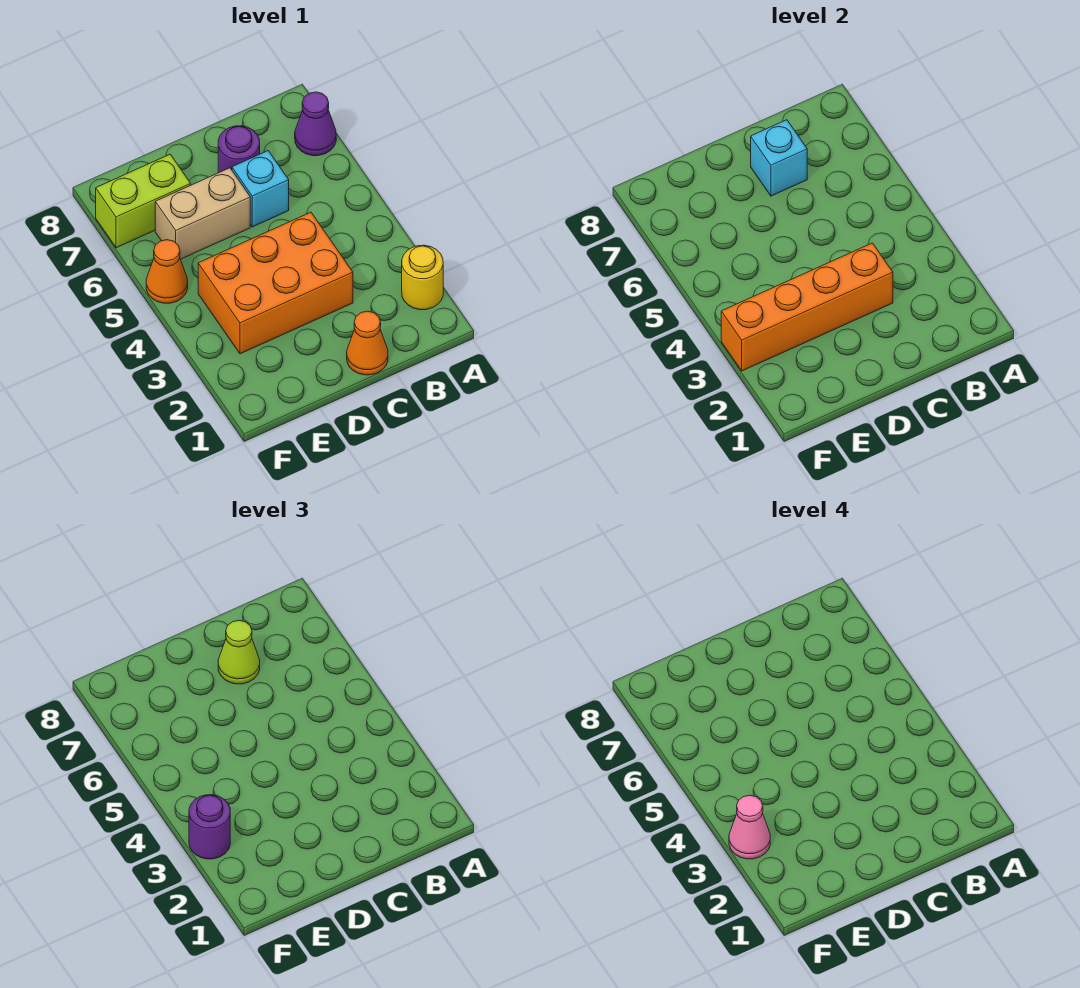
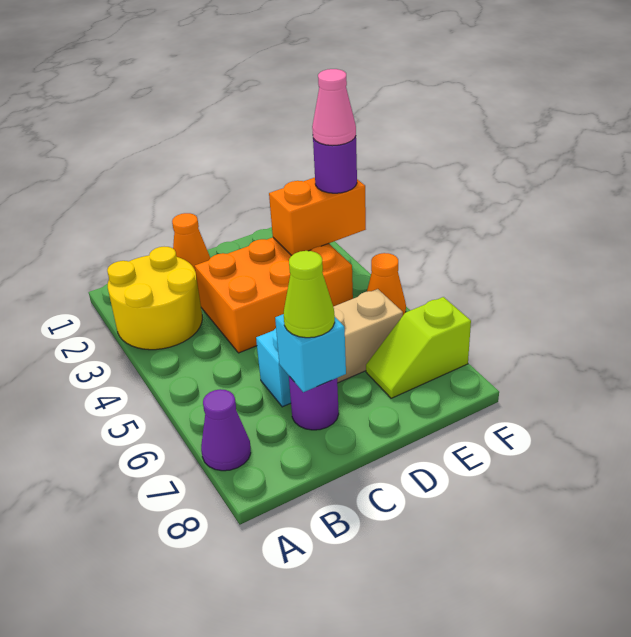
yellow 1x1 round brick [402,245,443,310] -> yellow 2x2 round brick [107,247,202,350]
orange 1x4 brick [721,243,893,371] -> orange 1x2 brick [269,178,366,256]
lime 1x2 brick [96,154,191,248] -> lime 1x2 slope [366,297,471,398]

